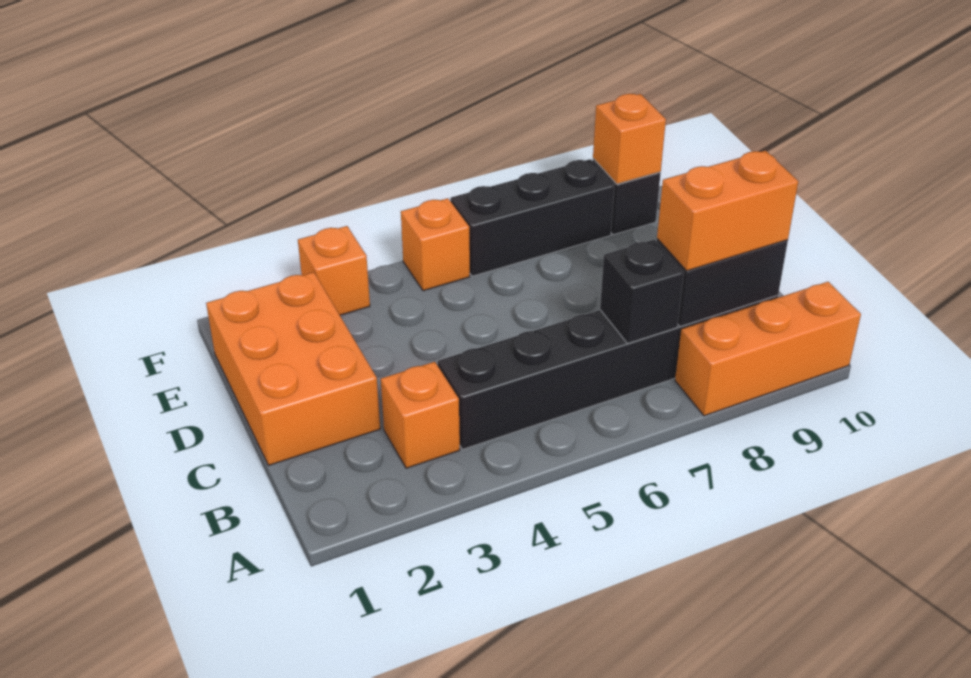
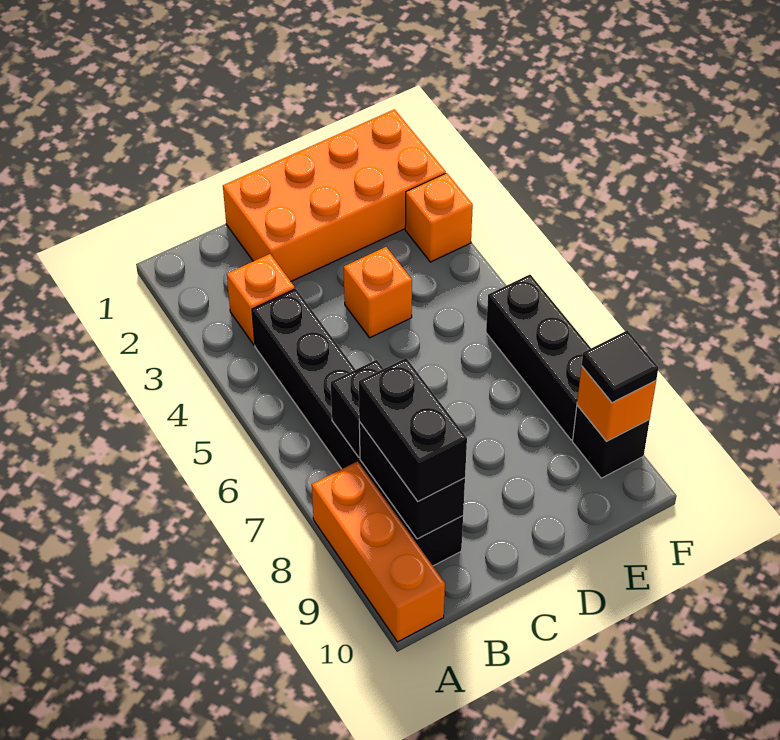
orange 1x2 brick [657,151,798,271] -> black 1x2 brick [359,358,467,501]
orange 2x3 brick [206,272,380,465] -> orange 2x4 brick [223,109,446,281]
orange 1x1 brick [401,198,470,291] -> orange 1x1 brick moved to [344,247,412,338]
none -> black 1x1 tile [582,330,658,403]

